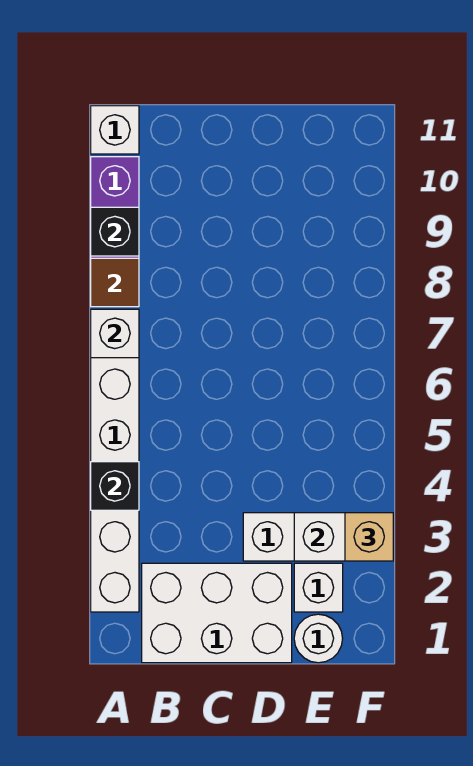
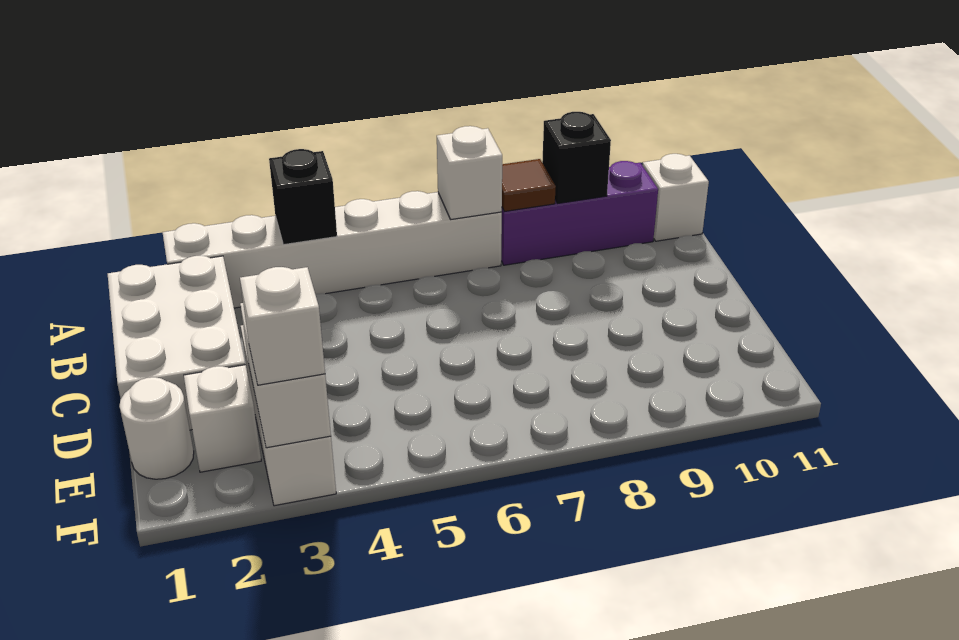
tan 1x1 brick [345,513,393,561] -> white 1x1 brick [240,267,325,385]

